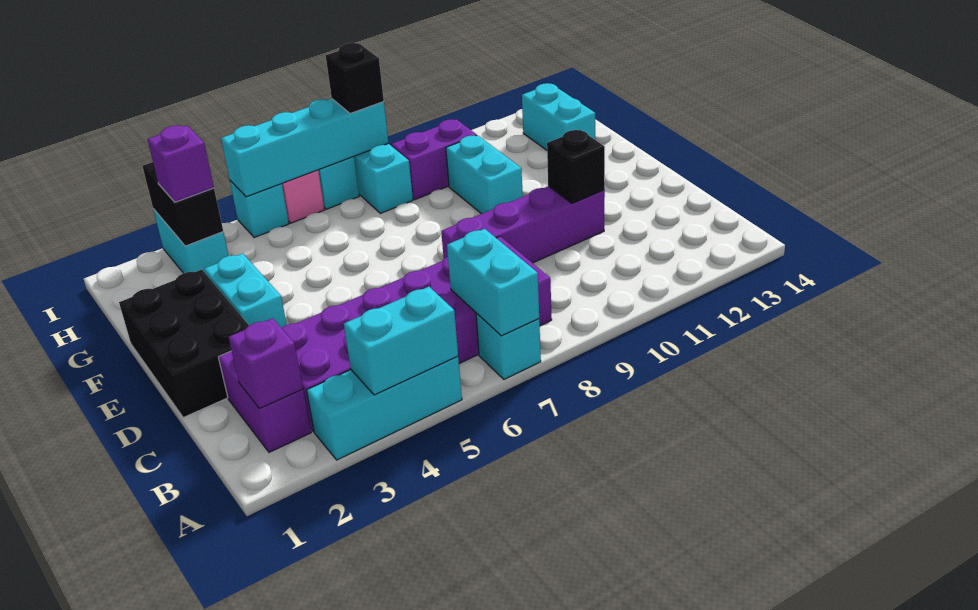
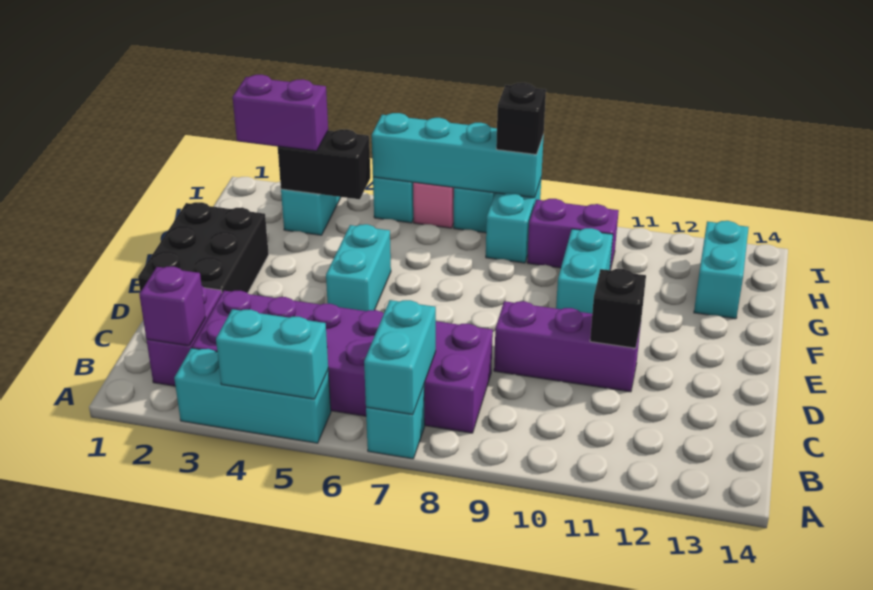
purple 1x4 brick [441,186,605,263] -> purple 1x3 brick [494,301,641,392]
cyan 1x2 brick [204,253,287,328] -> cyan 1x2 brick moved to [326,224,391,311]
black 1x2 brick [142,162,223,246] -> black 1x2 brick turned to [278,129,370,199]
purple 1x1 brick [148,126,214,202] -> purple 1x2 brick [233,75,328,151]

